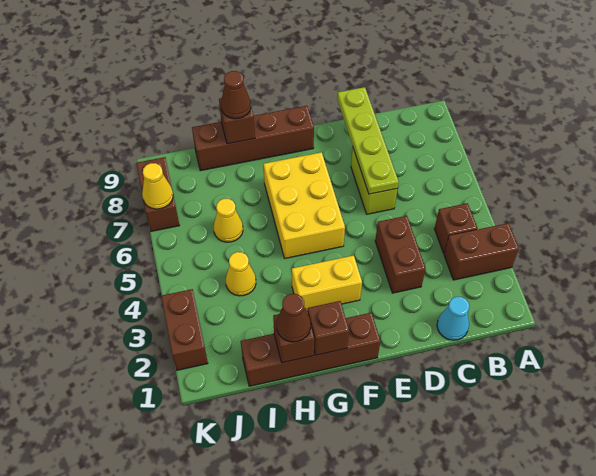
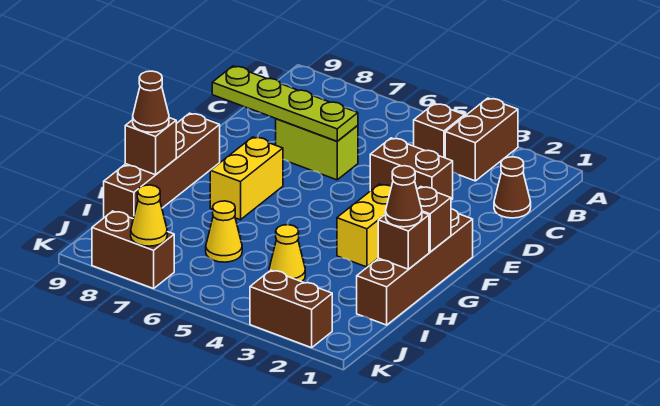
cyan 1x1 cone [437,297,469,340] -> brown 1x1 cone [494,157,531,218]
yellow 2x3 brick [264,152,345,258] -> yellow 1x2 brick [210,137,283,220]

